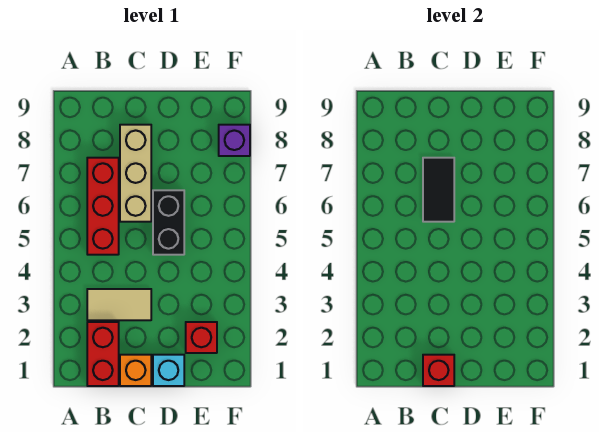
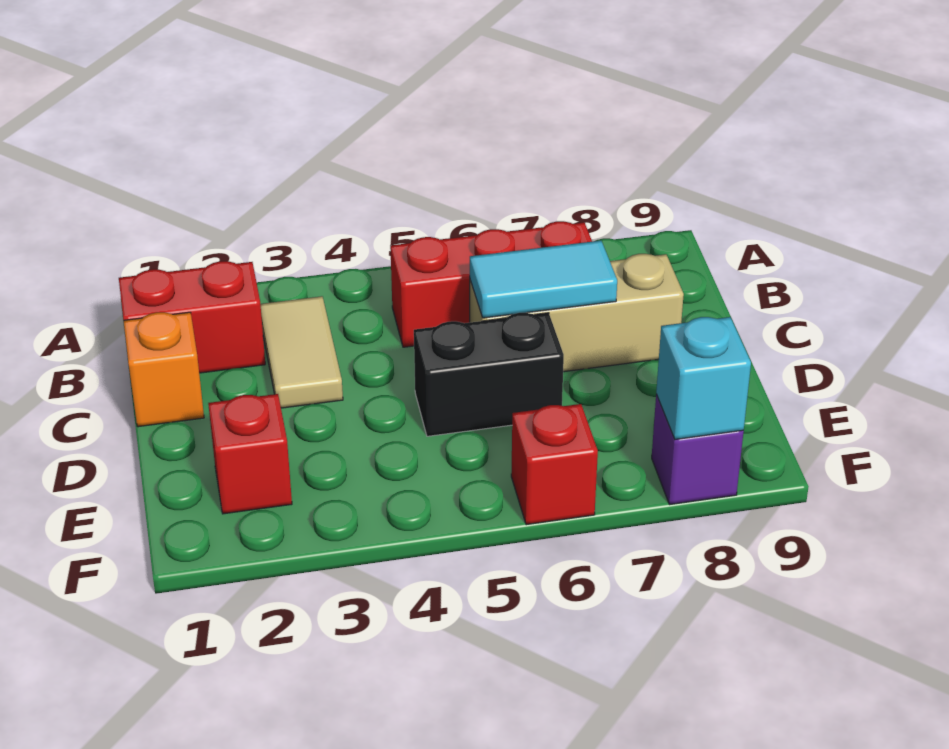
red 1x1 brick [423,355,454,386] -> red 1x1 brick moved to [511,404,598,525]
black 1x2 tile [423,158,454,222] -> cyan 1x2 tile [470,241,617,318]
cyan 1x1 brick [153,355,184,386] -> cyan 1x1 brick moved to [656,317,751,439]

